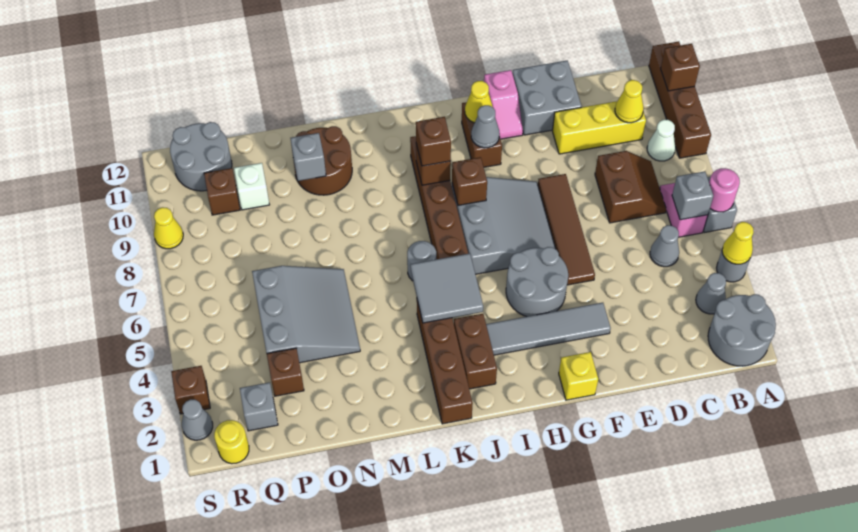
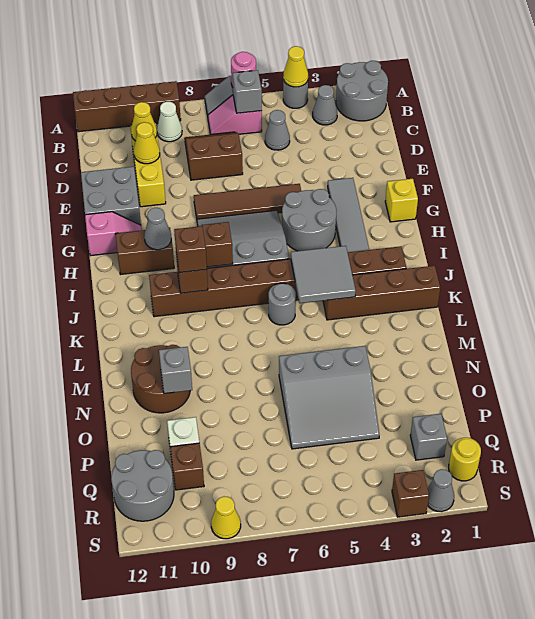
brown 1x1 brick [661,44,700,91] -> none
yellow 1x1 cone [465,81,493,123] -> yellow 1x1 cone moved to [134,122,160,164]
grey 3x3 slope [252,266,360,363] -> grey 3x3 slope turned to [279,346,380,449]
brown 1x1 brick [267,348,304,396] -> none

